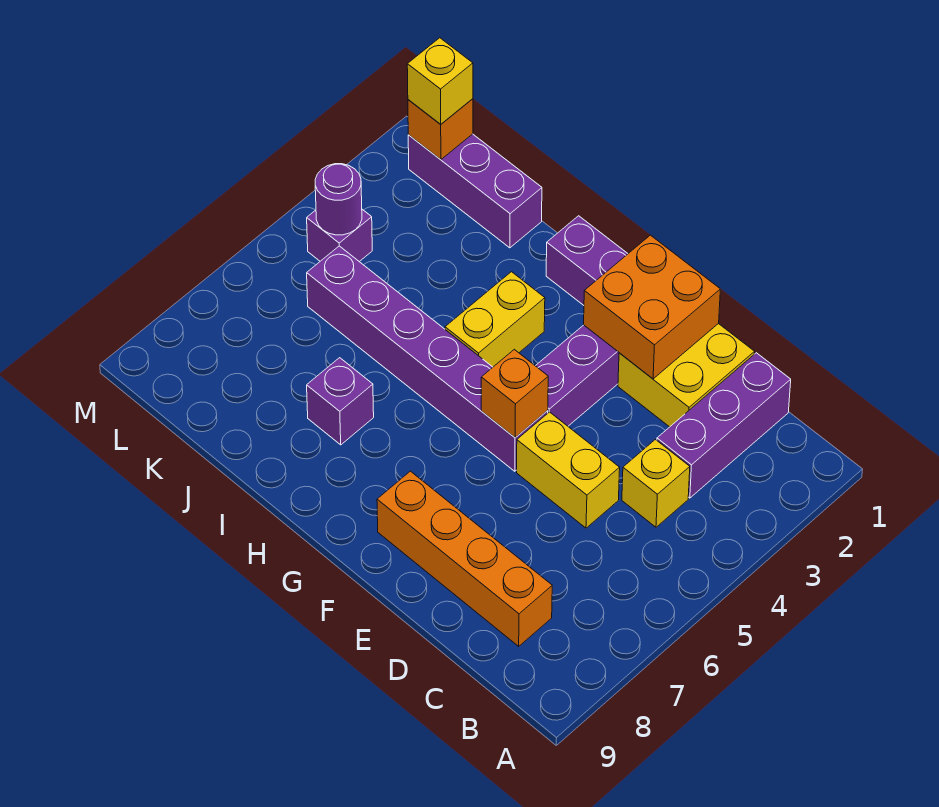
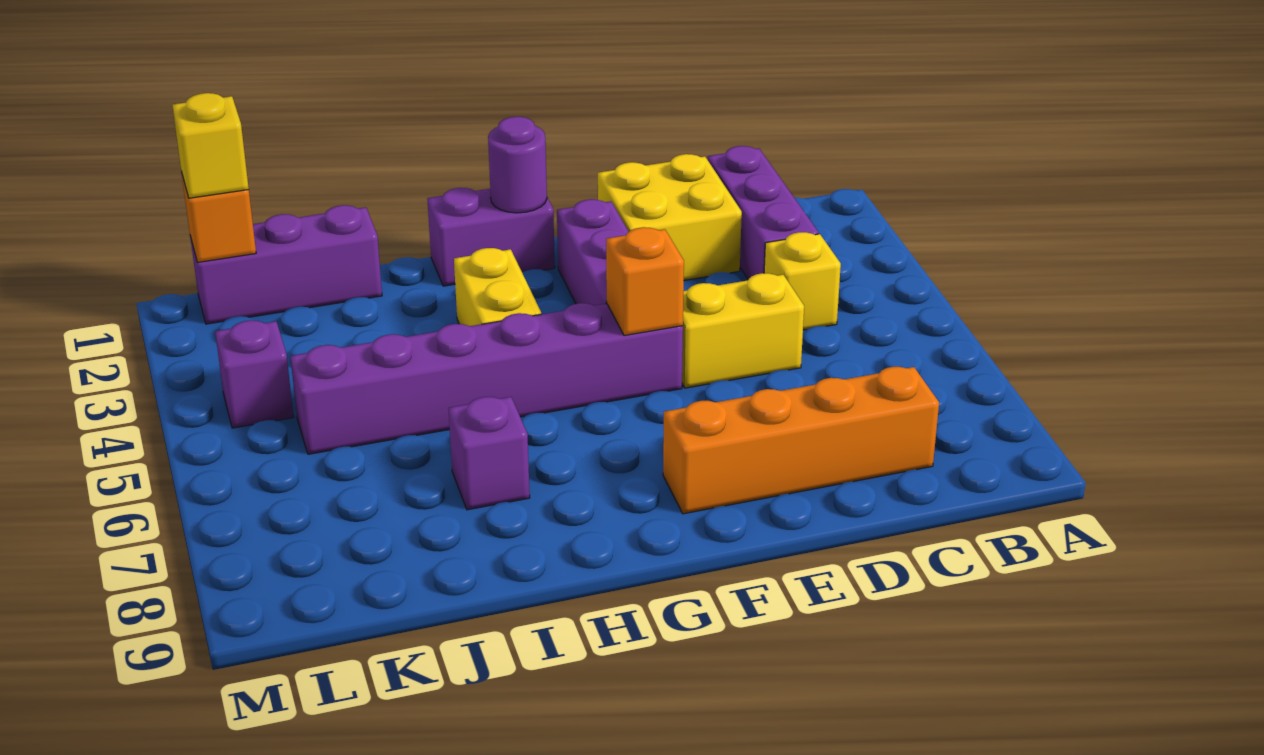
orange 2x2 brick [584,235,720,379] -> none
purple 1x1 round brick [315,164,362,235] -> purple 1x1 round brick moved to [488,117,547,213]

